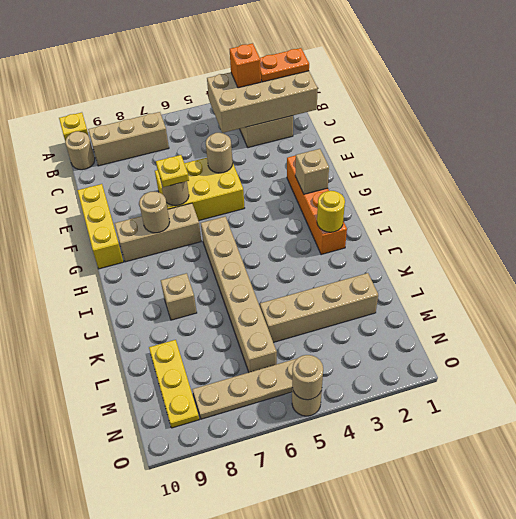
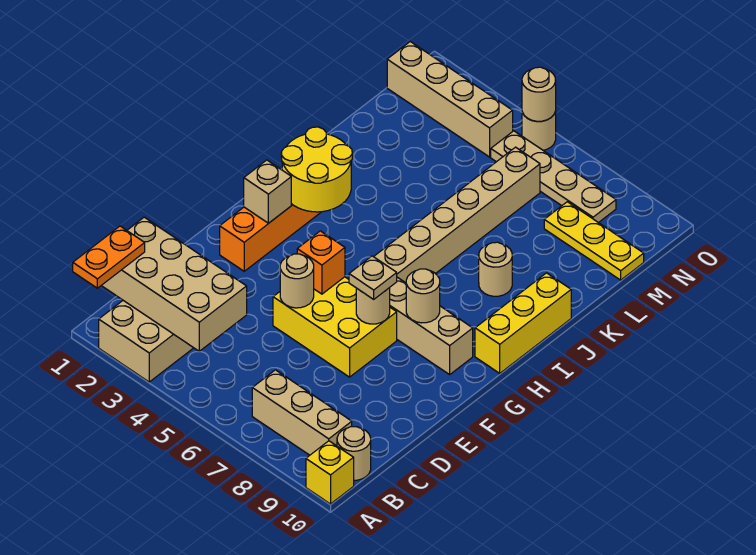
orange 1x2 plate [260,48,309,82] -> orange 1x2 plate turned to [73,226,145,288]
orange 1x1 brick [230,43,261,88] -> orange 1x1 brick moved to [297,231,345,294]
yellow 1x3 brick [77,184,123,269] -> yellow 1x3 brick moved to [475,273,571,373]
yellow 1x1 plate [156,155,189,187] -> tan 1x1 plate [349,256,397,299]
yellow 1x1 round brick [317,191,345,232] -> yellow 2x2 round brick [281,127,352,212]
tan 1x1 brick [161,273,197,320] -> tan 1x1 round brick [479,242,512,296]
tan 1x4 brick [260,273,378,343] -> tan 1x4 brick moved to [387,42,513,157]
yellow 1x3 plate [149,340,199,428] -> yellow 1x3 plate turned to [544,202,644,280]

